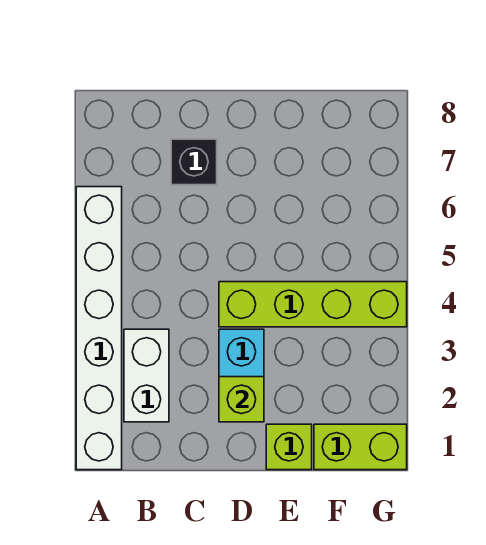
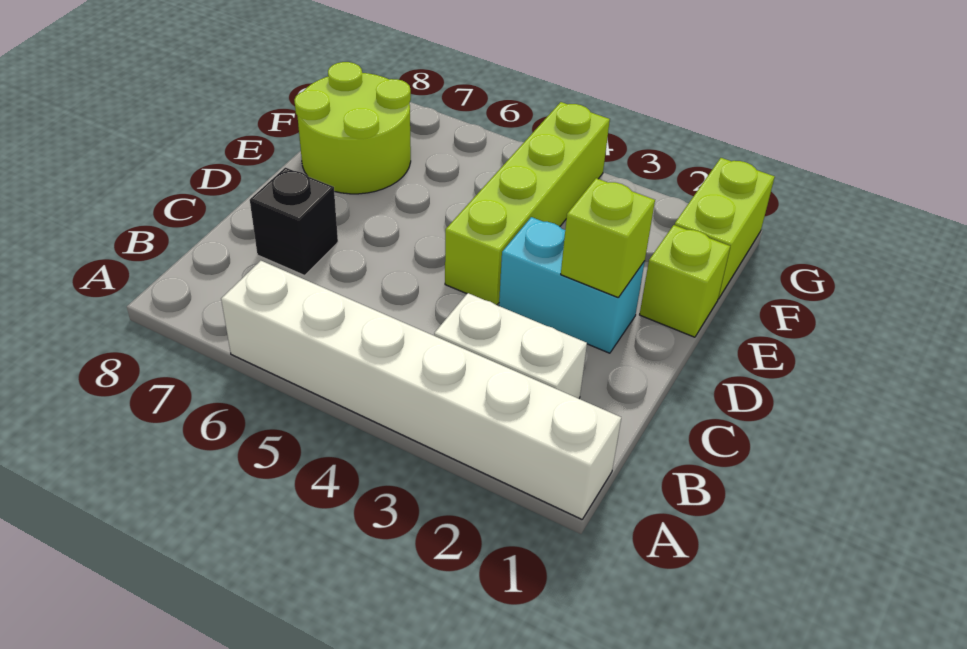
none -> lime 2x2 round brick [294,62,411,194]

